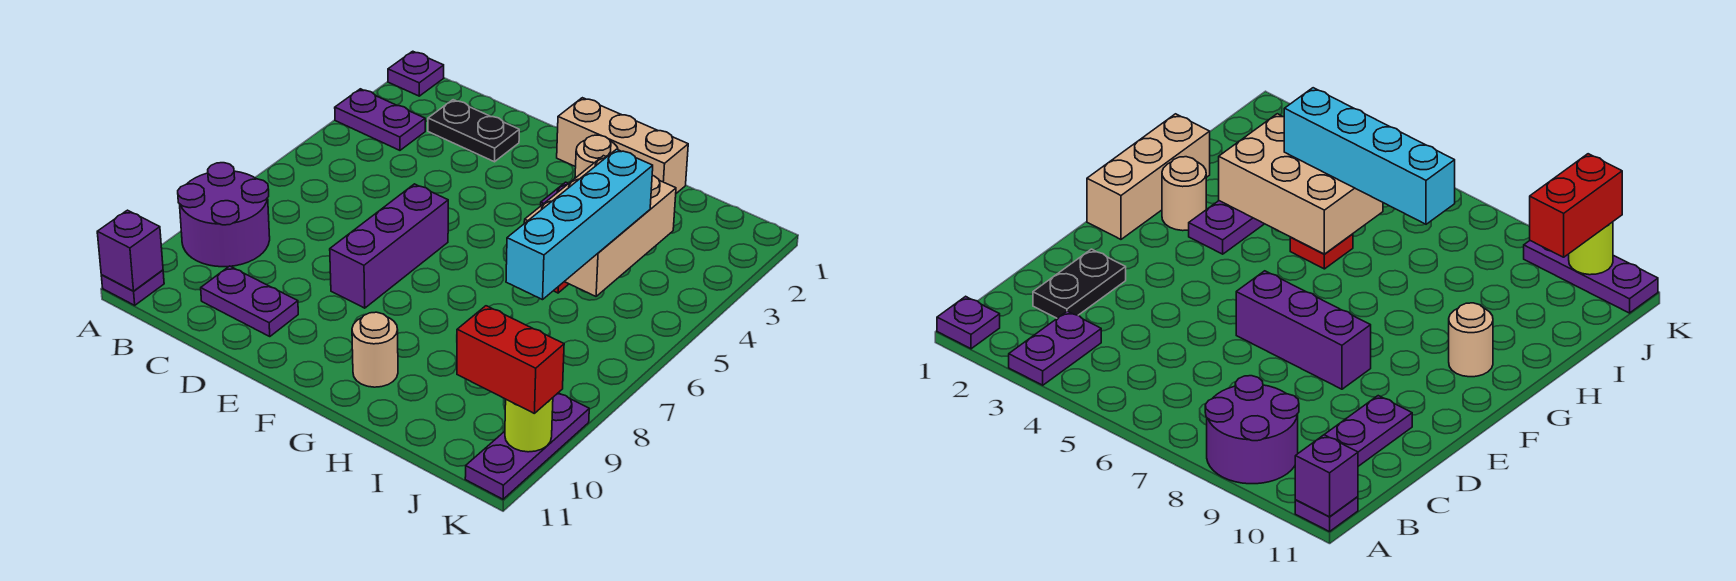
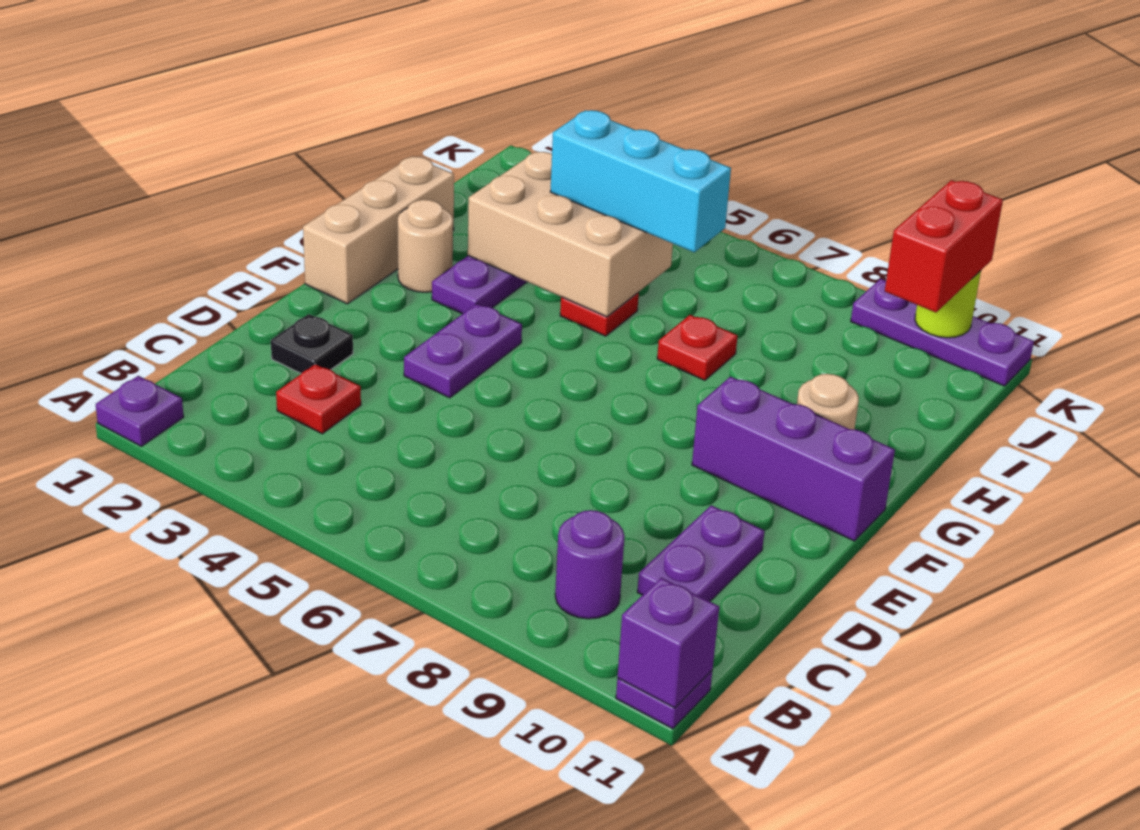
purple 1x2 plate [335,89,425,150] -> purple 1x2 plate moved to [404,304,522,398]
purple 2x2 round brick [178,163,270,267] -> purple 1x1 round brick [555,510,625,619]
black 1x2 plate [428,100,519,162] -> black 1x1 plate [271,314,353,373]
none -> red 1x1 plate [276,364,361,434]
purple 1x3 brick [330,184,448,308] -> purple 1x3 brick moved to [692,377,895,541]
none -> red 1x1 plate [657,315,737,380]
cyan 1x4 brick [506,149,653,300] -> cyan 1x3 brick [550,110,731,252]

